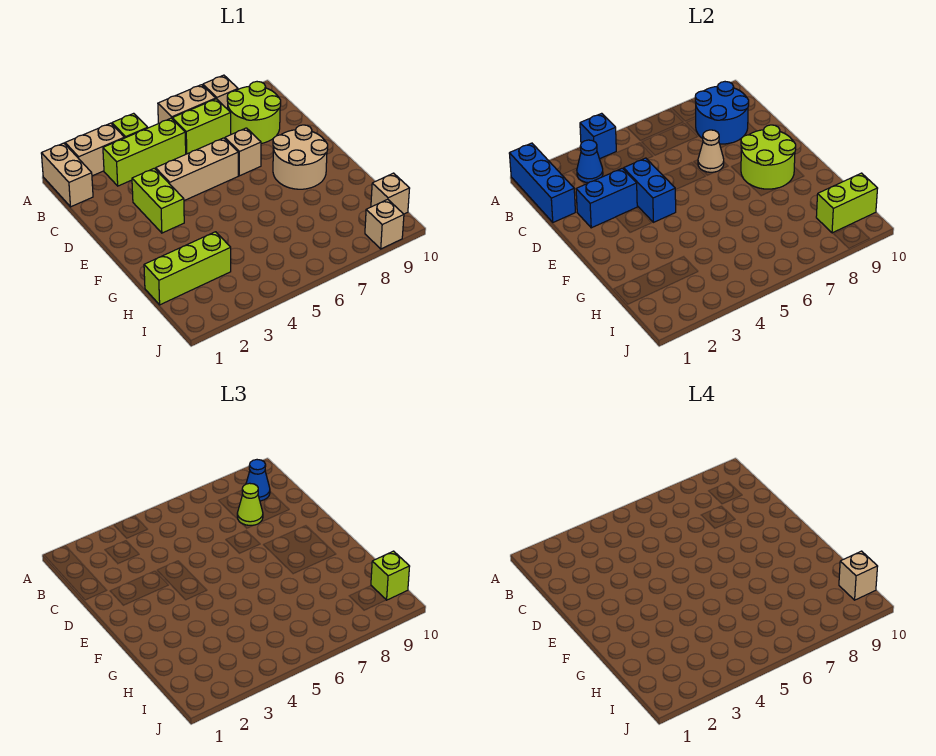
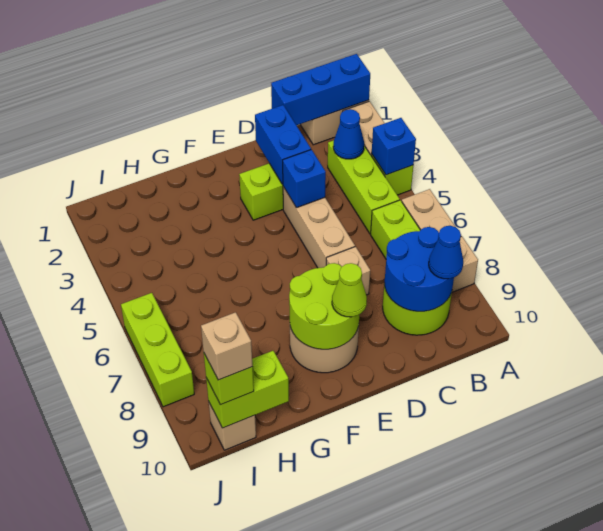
lime 1x1 cone [237,483,263,525] -> lime 1x1 cone moved to [332,263,367,317]
blue 1x2 brick [624,158,676,222] -> blue 1x1 brick [283,150,326,208]
tan 1x1 cone [698,130,724,172] -> none
lime 1x3 brick [144,232,231,305] -> lime 1x3 brick moved to [121,293,194,407]
lime 1x2 brick [816,173,878,233] -> lime 1x2 brick turned to [206,351,289,428]
tan 1x1 brick [365,199,404,249] -> none

